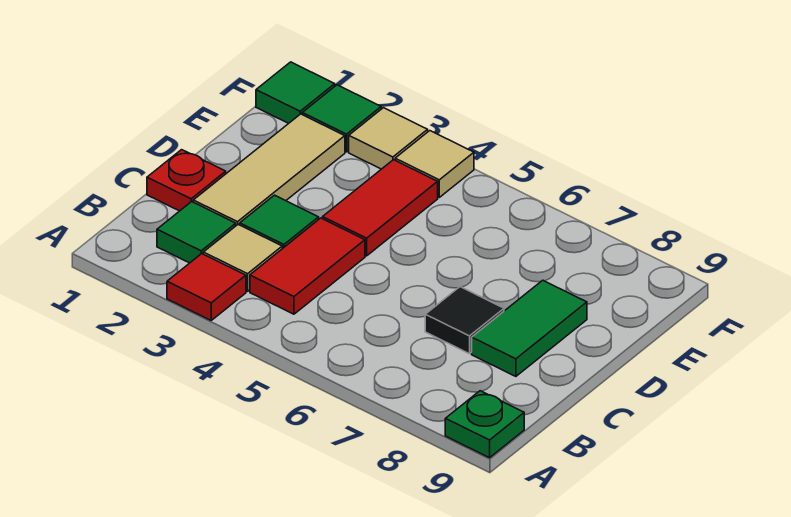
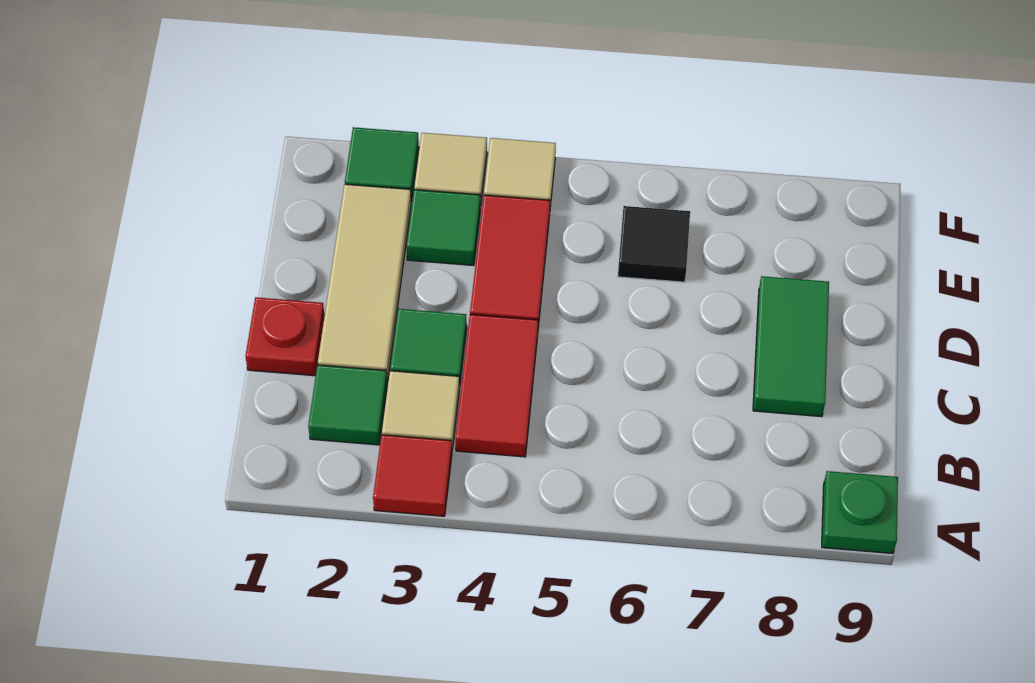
black 1x1 tile [425,287,504,354] -> black 1x1 tile moved to [618,206,690,282]
green 1x1 tile [256,62,335,123] -> green 1x1 tile moved to [406,190,480,265]

